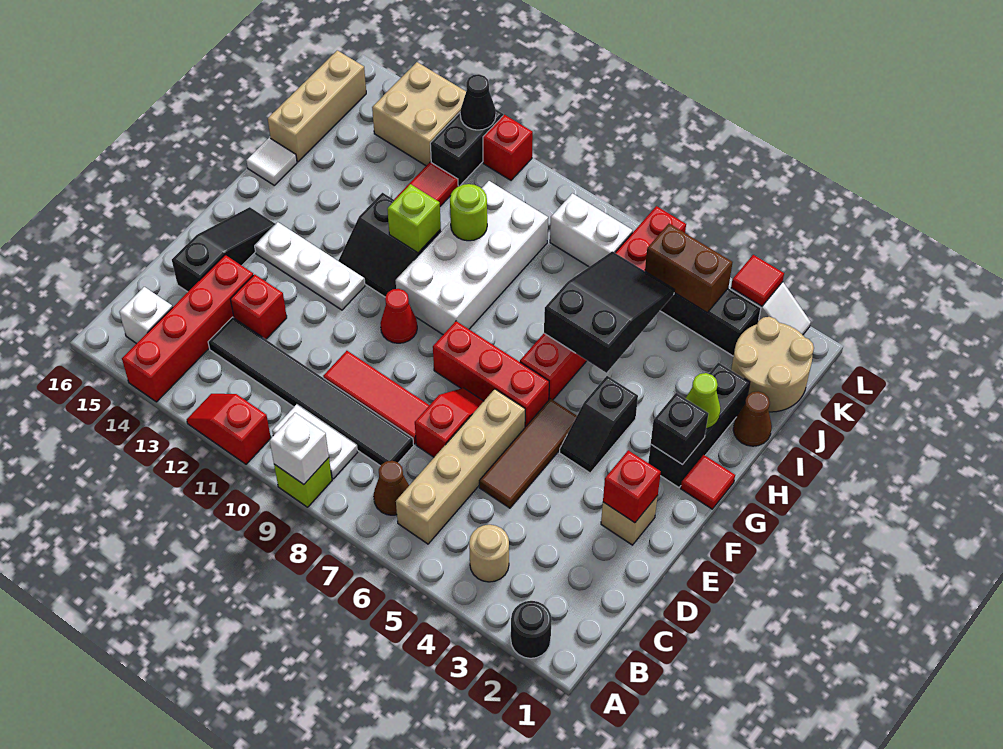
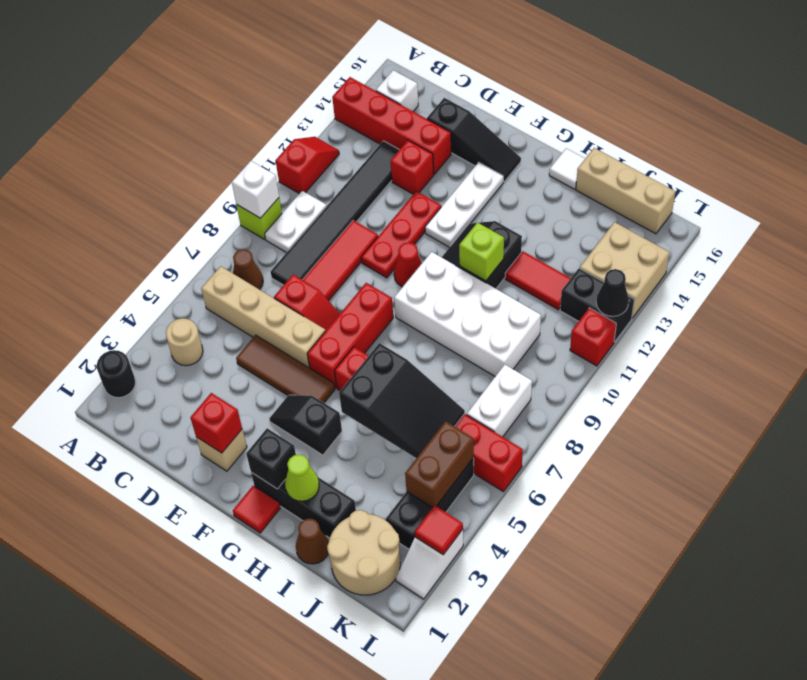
none -> red 1x3 plate [361,191,441,278]
lime 1x1 round brick [450,184,487,241] -> none

